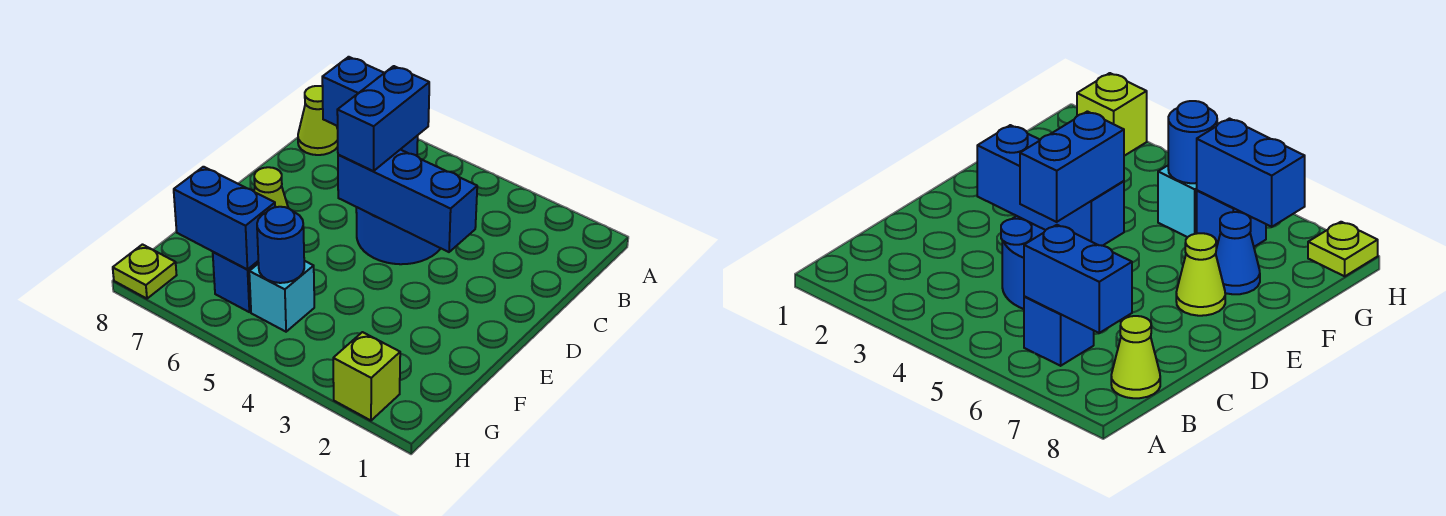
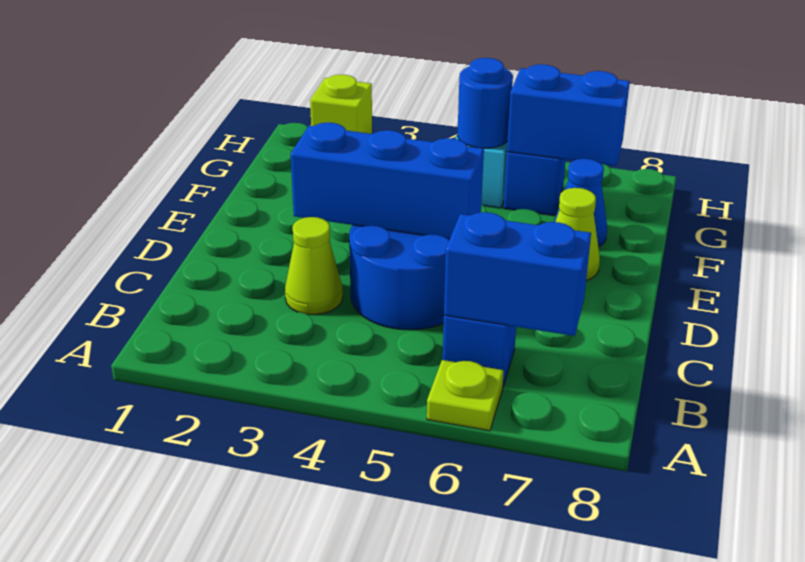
lime 1x1 cone [298,86,338,155] -> lime 1x1 cone moved to [285,217,343,315]
blue 1x2 brick [337,66,429,171] -> none
lime 1x1 plate [113,245,177,299] -> lime 1x1 plate moved to [427,360,504,431]

